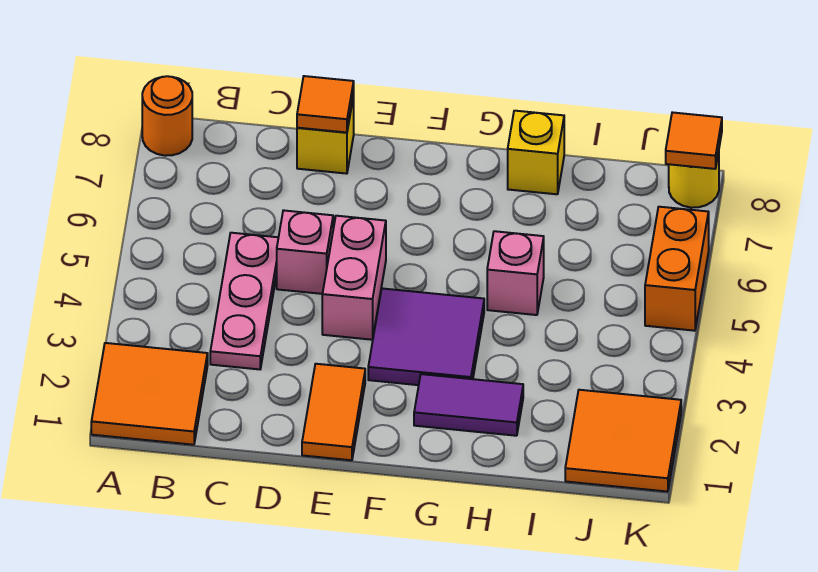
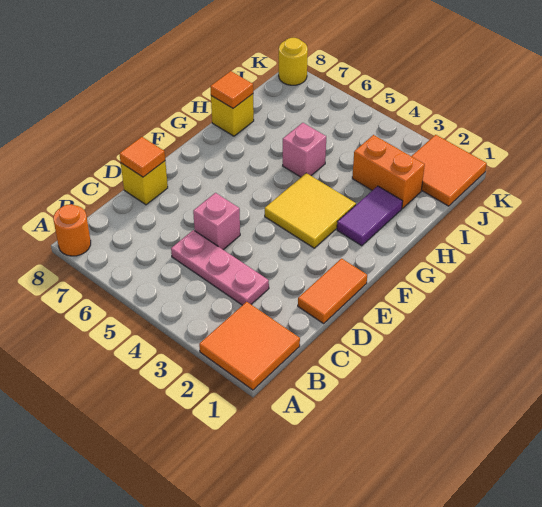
orange 1x2 tile [302,364,365,460] -> orange 1x2 tile turned to [298,259,367,323]
pink 1x2 brick [322,216,386,340] -> none
purple 2x2 tile [368,288,484,385] -> yellow 2x2 tile [265,173,356,248]
orange 1x2 brick [645,207,709,331] -> orange 1x2 brick moved to [352,135,425,208]
orange 1x1 tile [666,112,722,169] -> orange 1x1 tile moved to [210,71,253,108]

